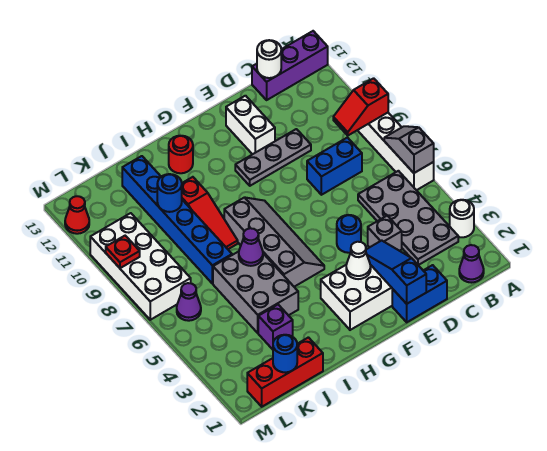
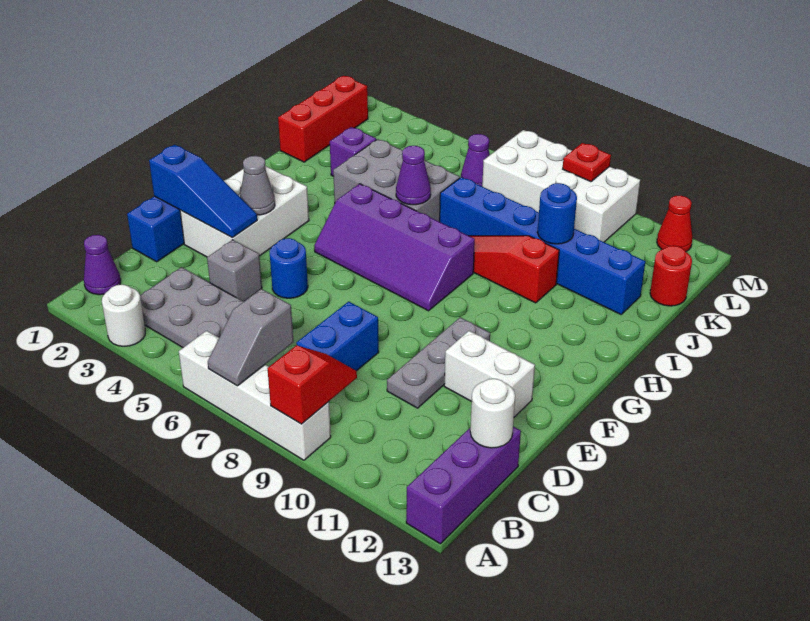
grey 1x2 slope [384,126,434,173] -> grey 1x2 slope turned to [208,289,294,386]
white 1x1 cone [346,242,371,279] -> grey 1x1 cone [240,156,275,215]
grey 2x4 slope [224,197,324,287] -> purple 2x4 slope [314,184,475,311]
red 1x1 round brick [169,136,193,173] -> red 1x1 round brick moved to [650,246,692,306]
blue 1x1 round brick [273,335,297,372] -> none

